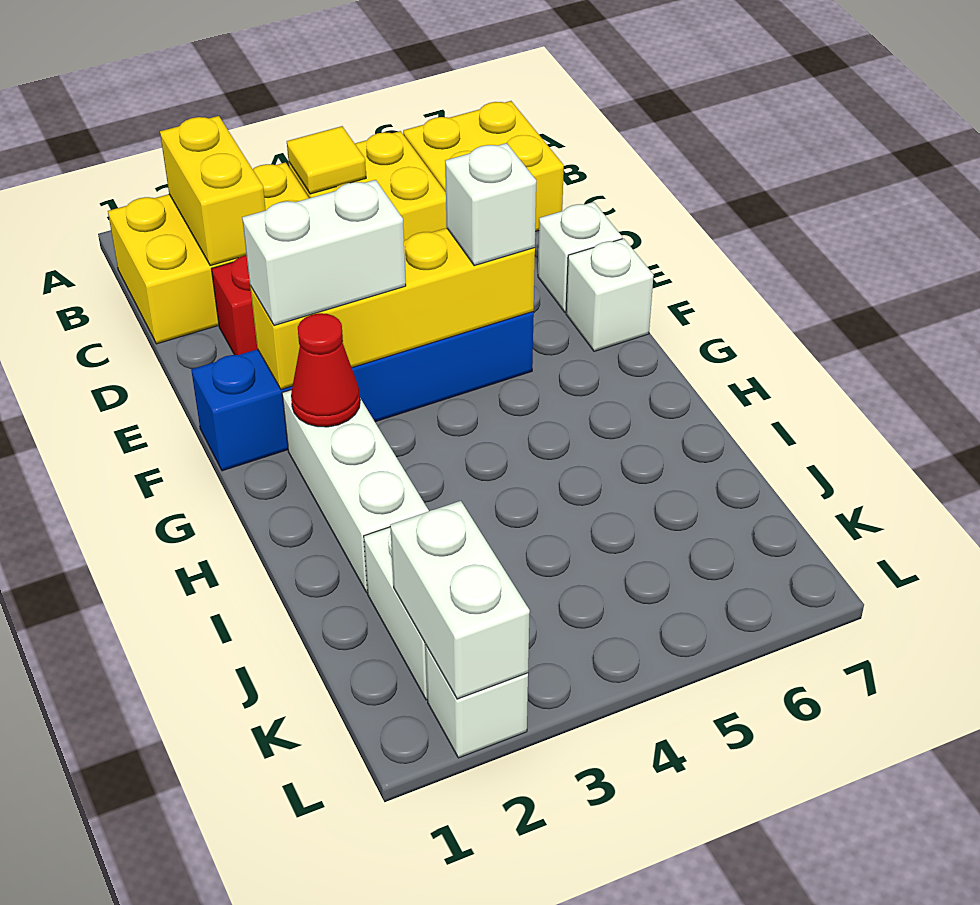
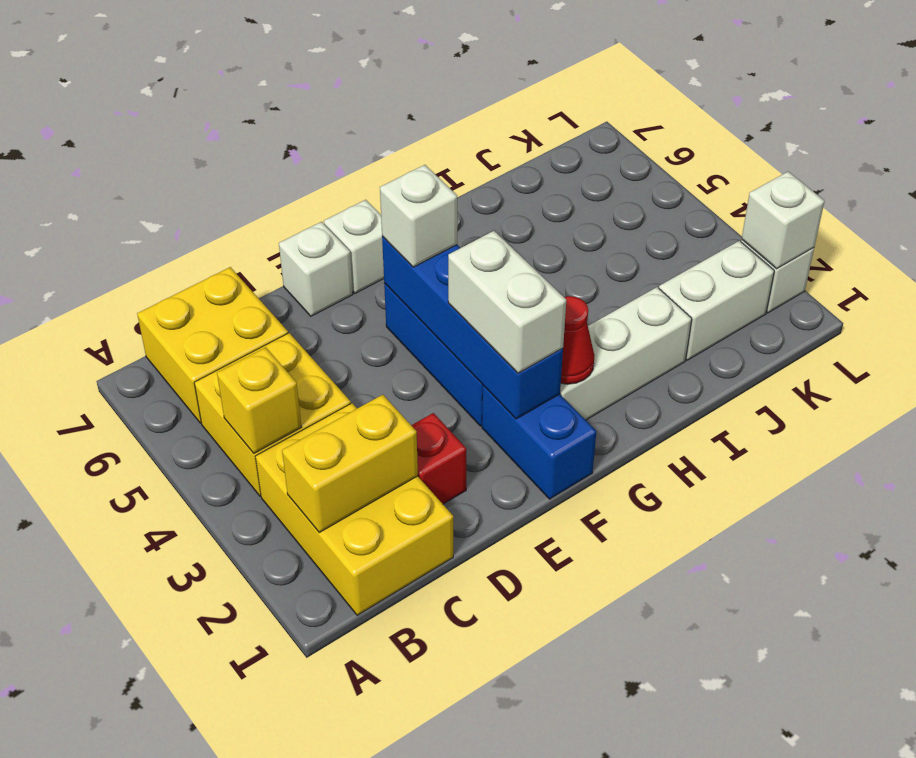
yellow 1x1 tile [287,126,366,194] -> yellow 1x1 brick [217,347,301,453]
yellow 1x4 brick [250,228,535,390] -> blue 1x4 brick [382,236,563,419]
white 1x2 brick [390,501,530,699] -> white 1x1 brick [742,171,824,269]

